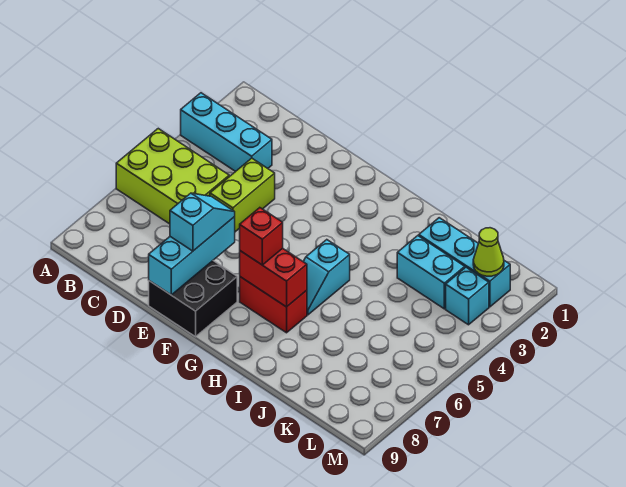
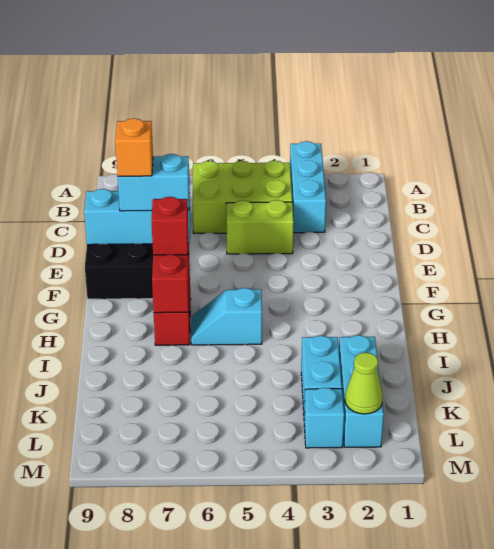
lime 2x3 brick [116,129,229,224] -> lime 2x3 brick turned to [193,160,292,233]
cyan 1x2 slope [170,193,235,251] -> cyan 1x2 brick [118,154,190,211]
none -> orange 1x1 brick [115,118,153,176]

